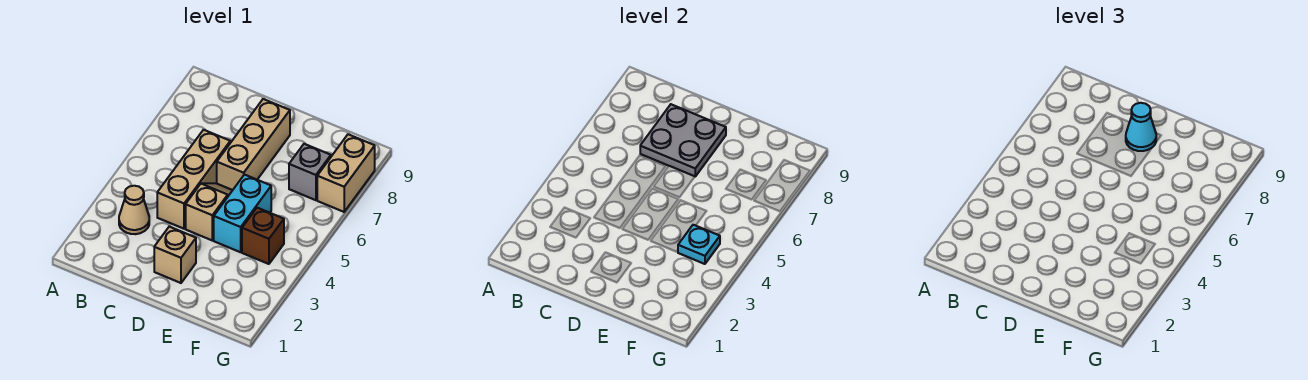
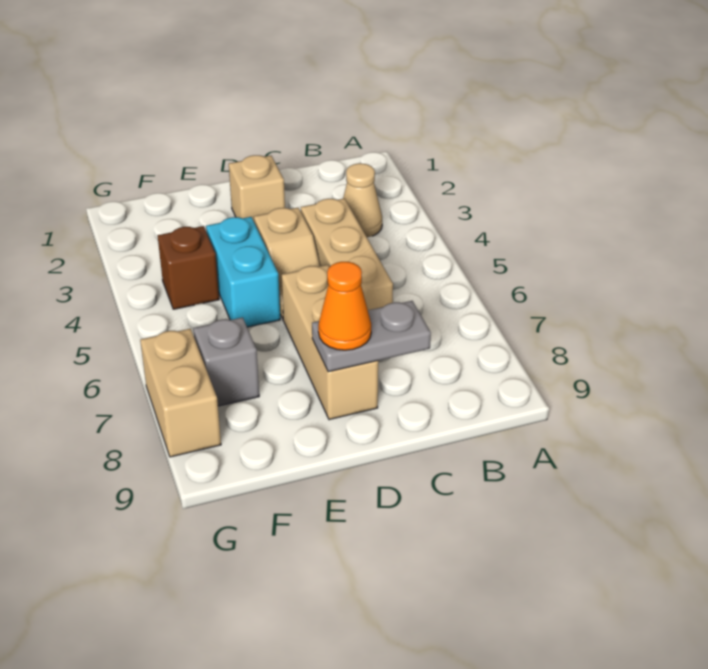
grey 2x2 plate [640,104,726,176] -> grey 1x2 plate [312,301,431,372]
cyan 1x1 cone [1126,103,1156,151] -> orange 1x1 cone [318,262,371,350]
cyan 1x1 plate [678,225,720,264] -> none

